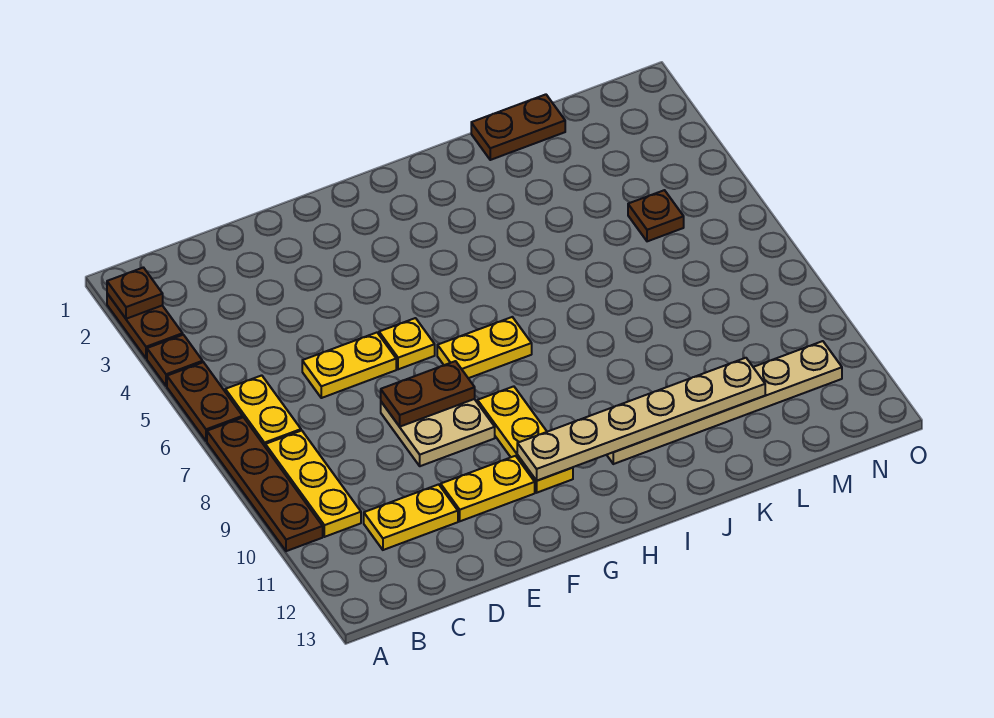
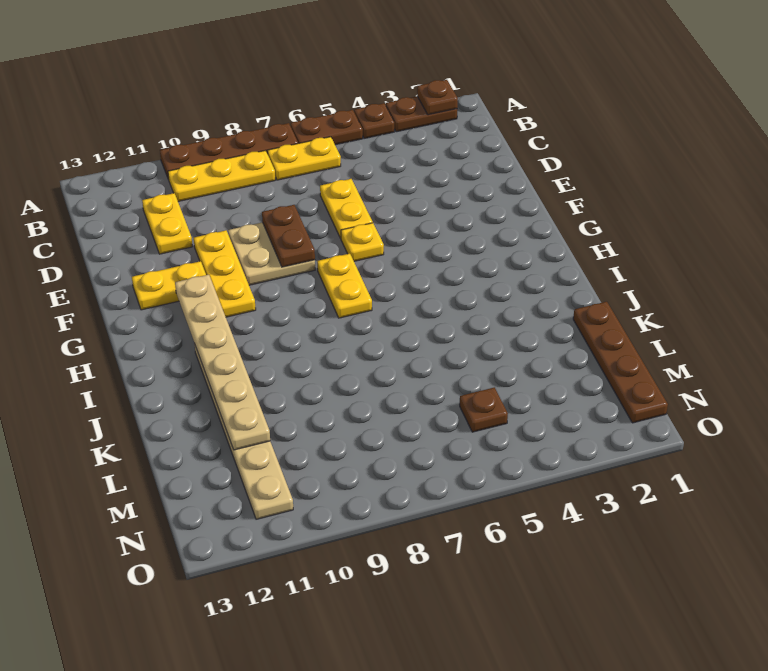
yellow 1x2 plate [441,456,535,521] -> yellow 1x2 plate turned to [132,261,206,310]
yellow 1x3 plate [477,386,573,493] -> yellow 1x3 plate turned to [194,230,256,317]
brown 1x2 plate [471,94,565,160] -> brown 1x4 plate [573,302,668,423]

